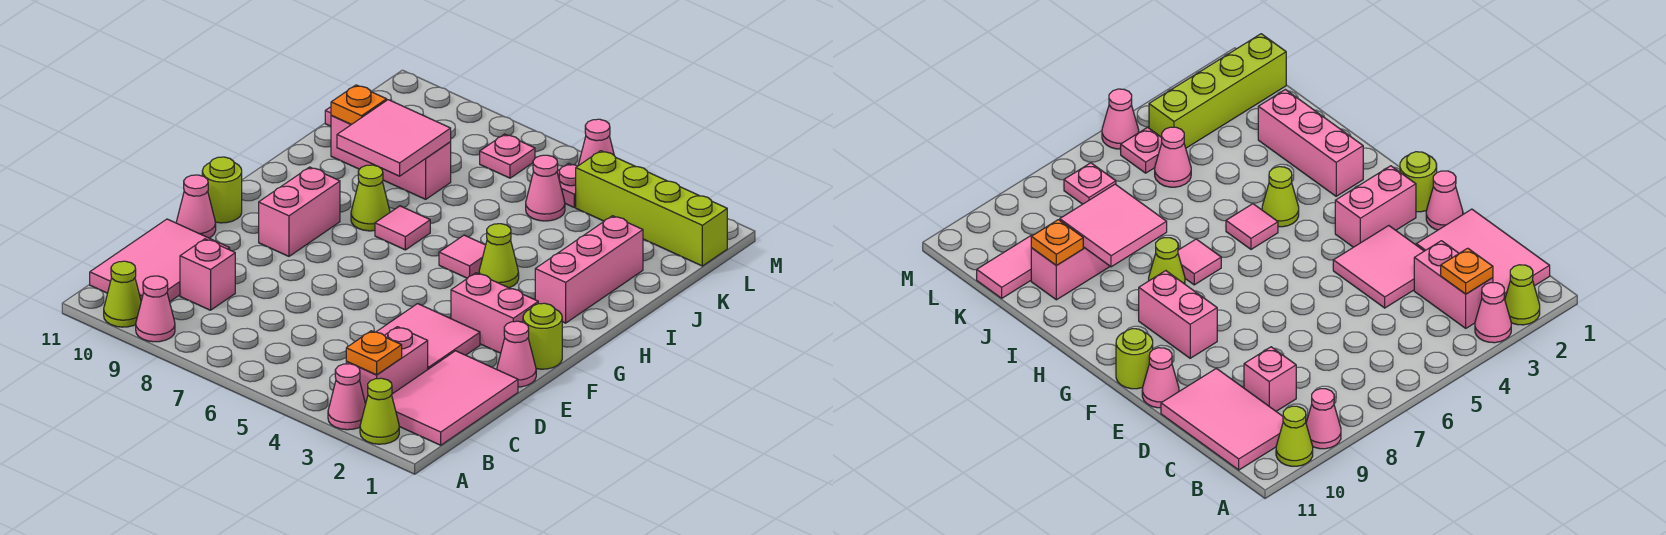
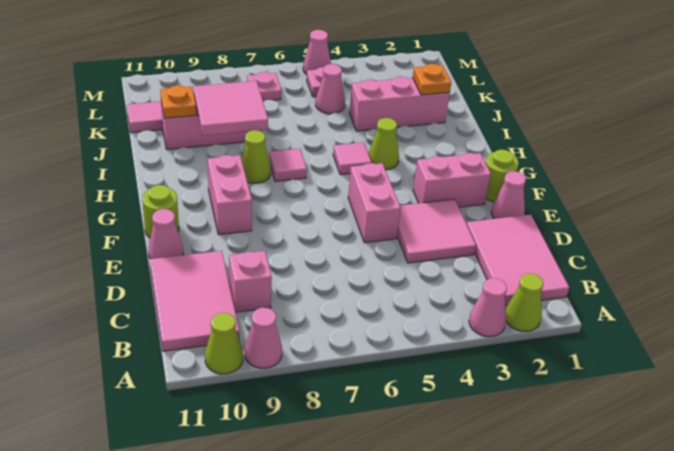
pink 1x2 brick [346,327,428,404] -> pink 1x2 brick moved to [348,163,401,243]
orange 1x1 plate [346,331,402,375] -> orange 1x1 plate moved to [413,64,451,95]
pink 1x3 brick [535,216,643,323] -> pink 1x3 brick turned to [350,77,450,131]
lime 1x4 brick [576,151,727,266] -> none

